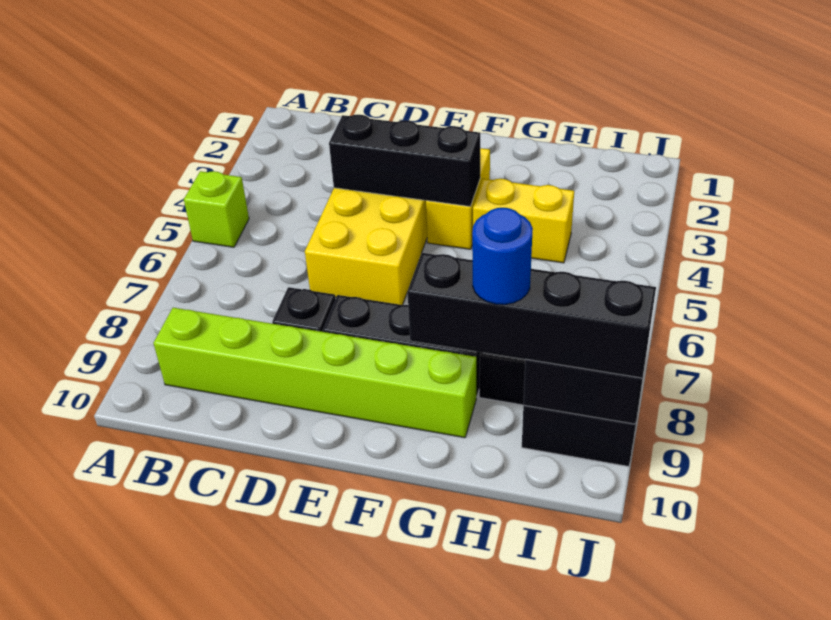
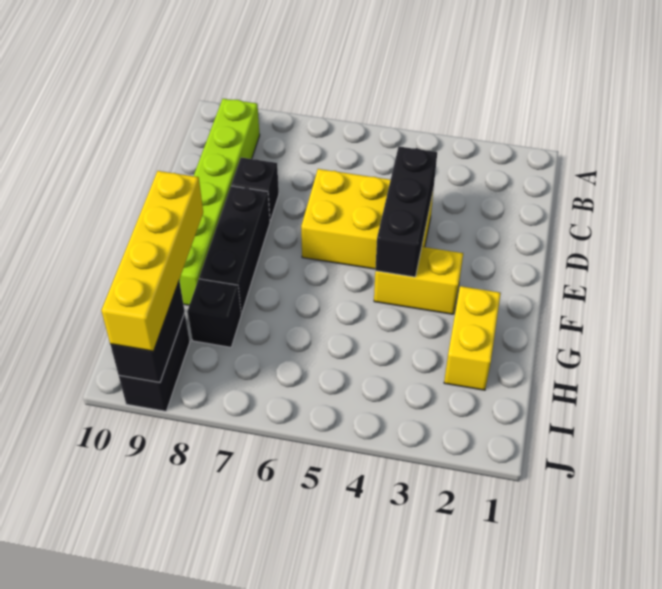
lime 1x1 brick [184,171,249,247] -> none
yellow 1x2 brick [473,179,574,263] -> yellow 1x2 brick moved to [444,286,501,390]
black 1x4 brick [407,253,656,378] -> yellow 1x4 brick [101,171,203,351]
blue 1x1 round brick [472,208,533,305] -> none

